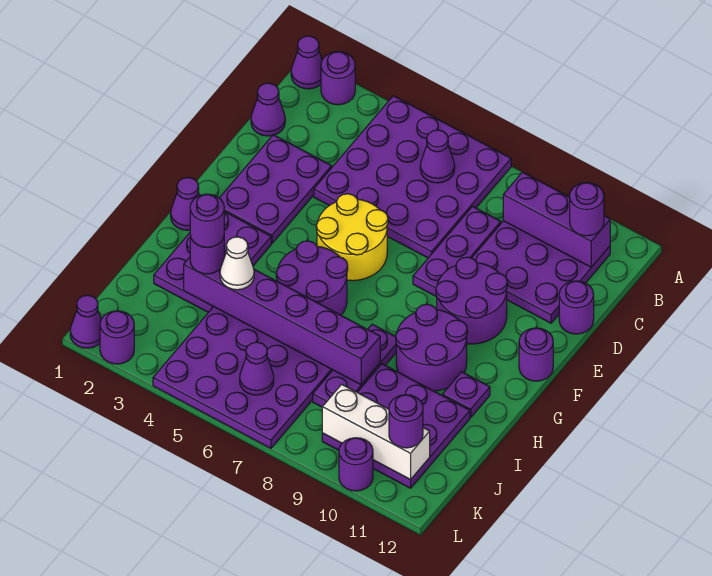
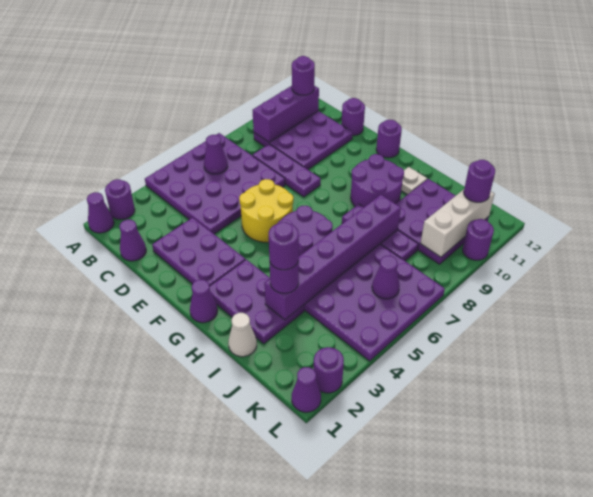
purple 2x2 round brick [436,257,507,344] -> none
purple 1x1 plate [442,372,490,418] -> white 1x1 plate [401,167,427,195]
white 1x1 cone [220,237,254,290] -> white 1x1 cone moved to [228,313,257,357]

